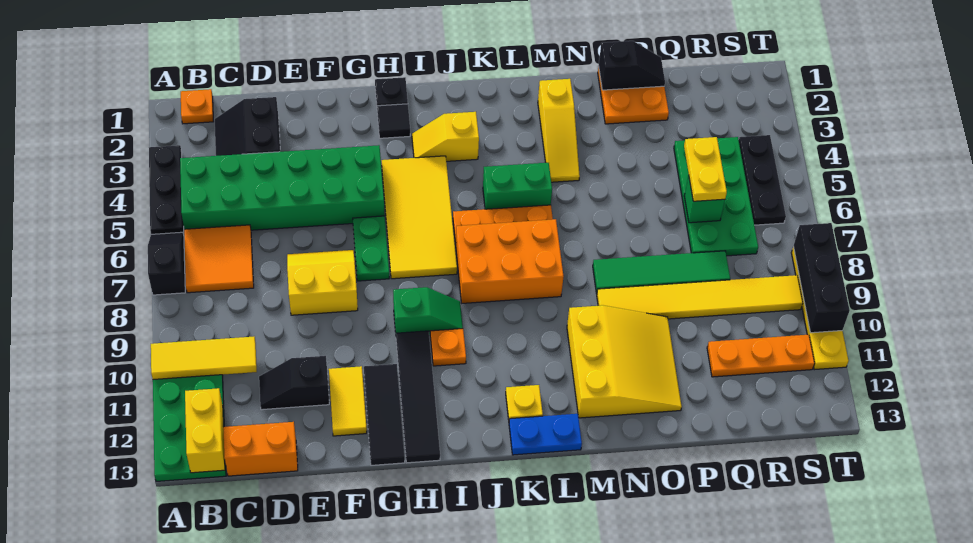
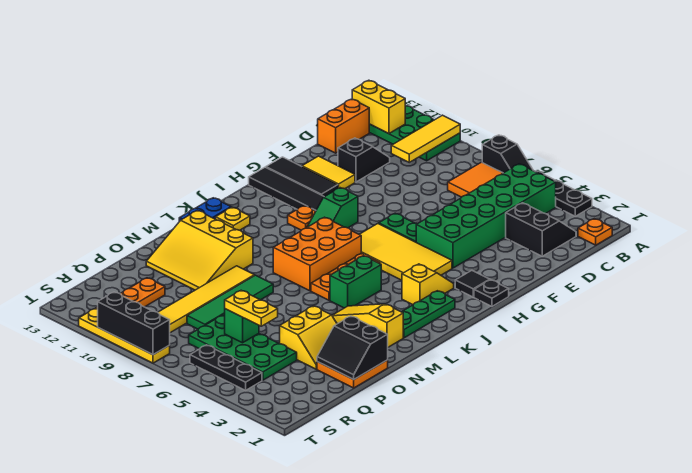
yellow 2x2 slope [287,250,358,315] -> yellow 2x2 slope moved to [280,306,337,369]
none -> green 1x3 plate [402,291,455,338]
black 1x2 slope [599,41,665,90] -> black 2x2 slope [317,316,388,379]

